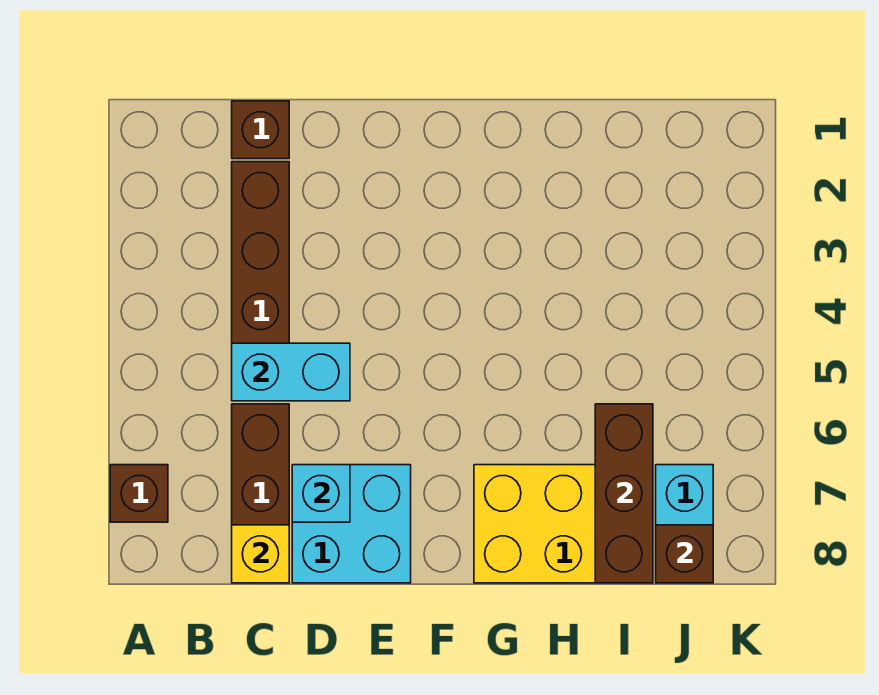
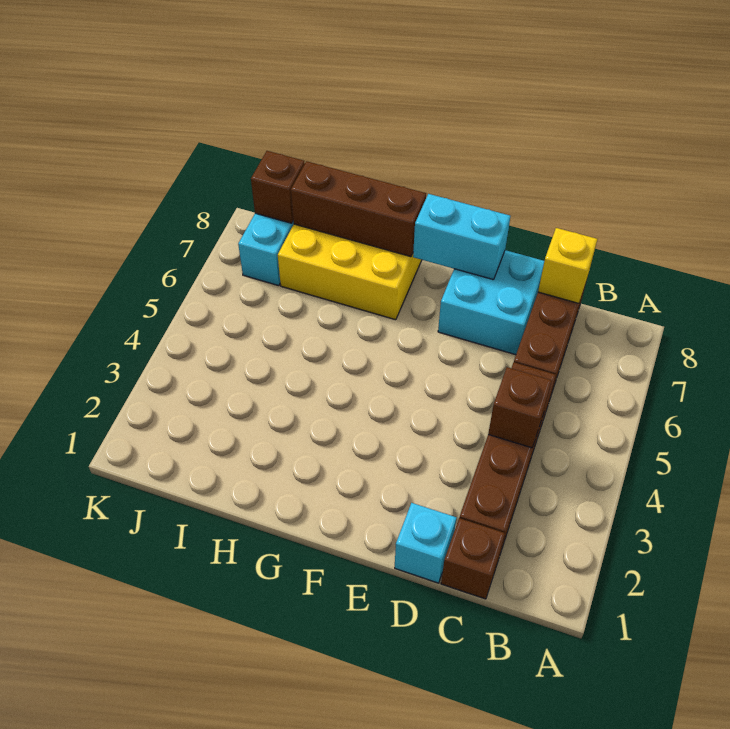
brown 1x1 brick [110,465,168,522] -> brown 1x1 brick moved to [488,367,552,448]
cyan 1x2 brick [232,343,350,401] -> cyan 1x2 brick moved to [413,194,510,280]
cyan 1x1 brick [292,465,350,522] -> cyan 1x1 brick moved to [395,503,457,583]
brown 1x3 brick [595,404,653,583] -> brown 1x3 brick turned to [291,161,426,257]

